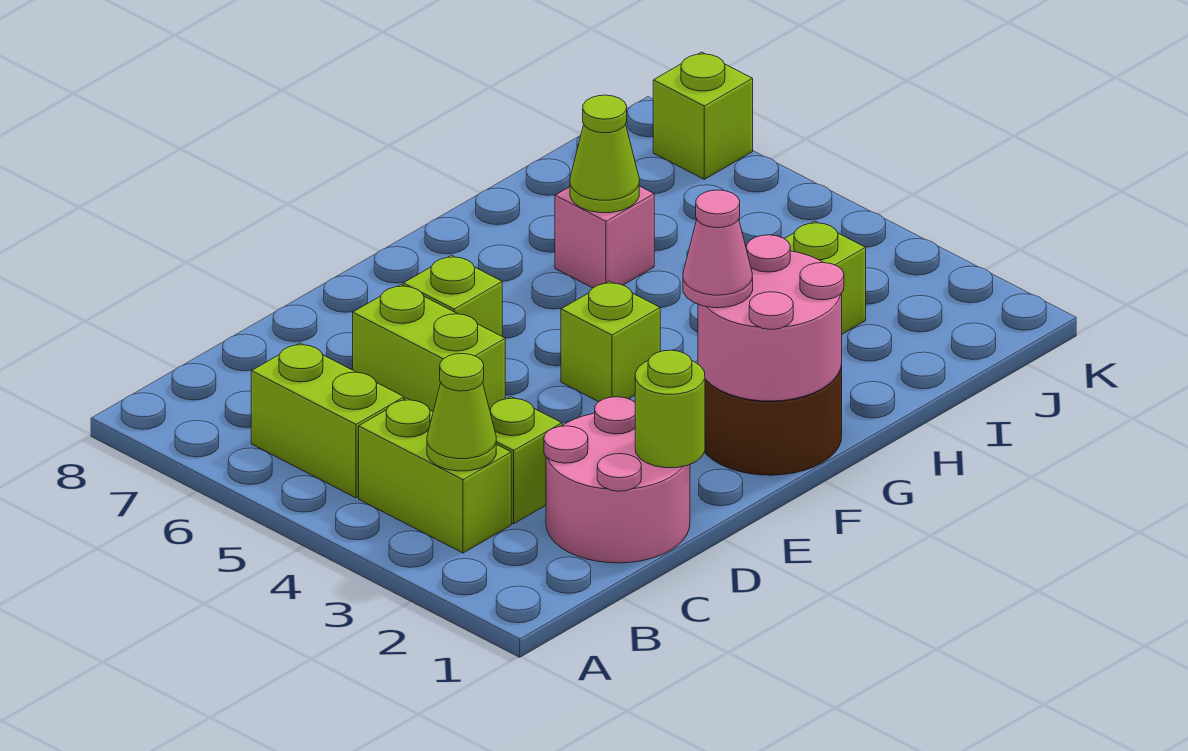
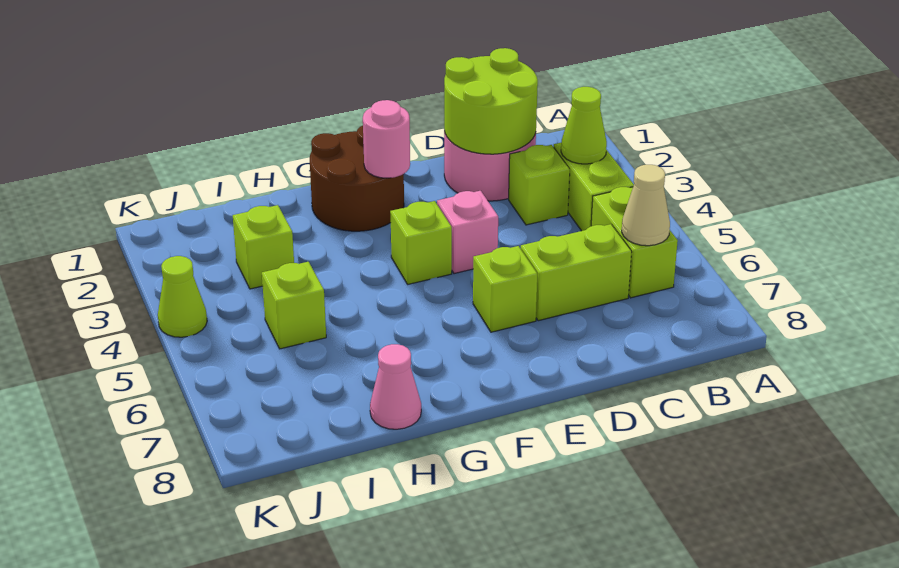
none -> tan 1x1 cone [622,165,670,246]
lime 1x1 round brick [635,350,705,468] -> lime 2x2 round brick [444,48,538,154]
lime 1x2 brick [353,285,505,411] -> lime 1x2 brick turned to [521,224,632,321]
pink 2x2 round brick [698,235,844,401] -> pink 1x1 round brick [363,100,410,178]
pink 1x1 cone [683,190,753,308] -> pink 1x1 cone moved to [370,344,421,429]
pink 1x1 brick [555,186,654,288] -> pink 1x1 brick moved to [437,191,498,274]
lime 1x1 cone [570,95,639,213] -> lime 1x1 cone moved to [158,256,207,337]
lime 1x1 brick [653,52,753,179] -> lime 1x1 brick moved to [262,262,326,349]

